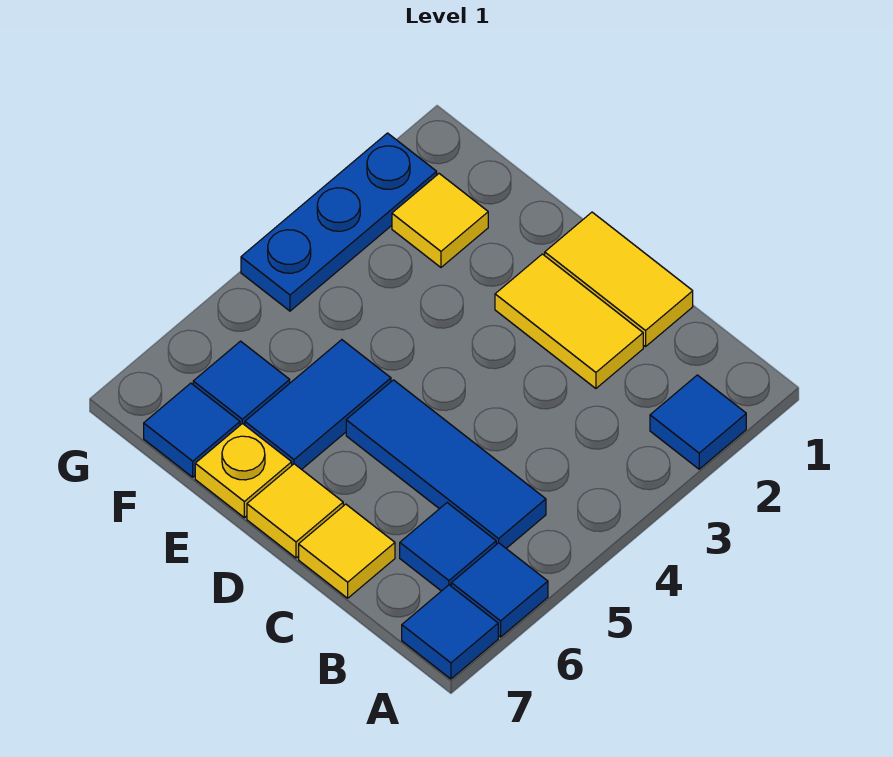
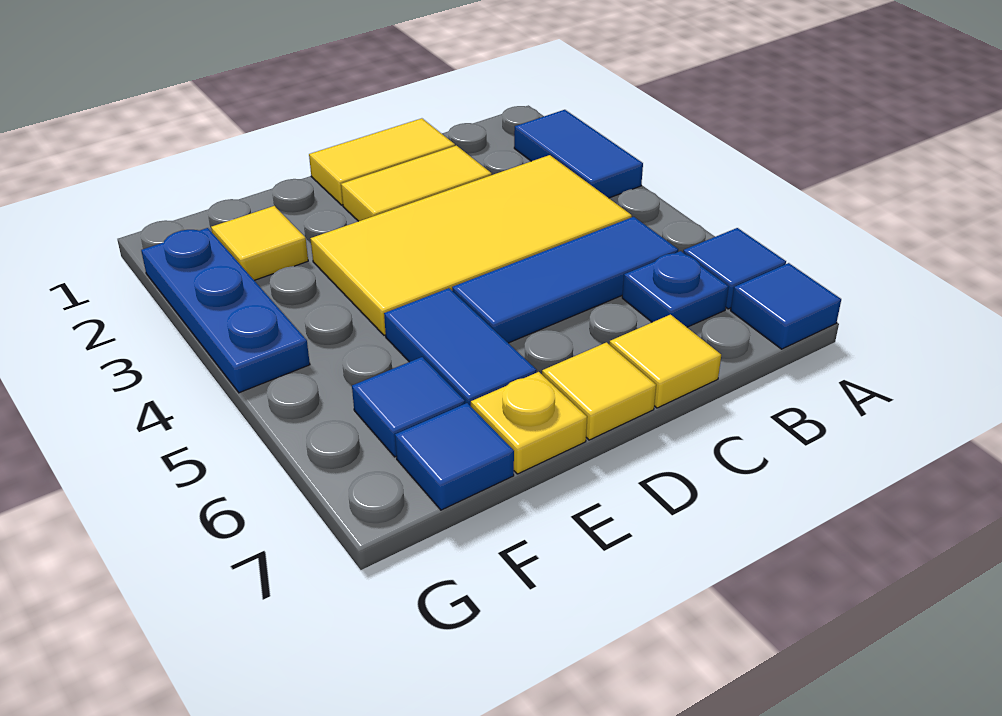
blue 1x1 tile [650,375,746,469] -> blue 1x2 tile [514,110,643,198]
none -> yellow 2x4 tile [310,155,632,335]
blue 1x1 tile [400,503,496,591] -> blue 1x1 plate [622,251,729,327]

